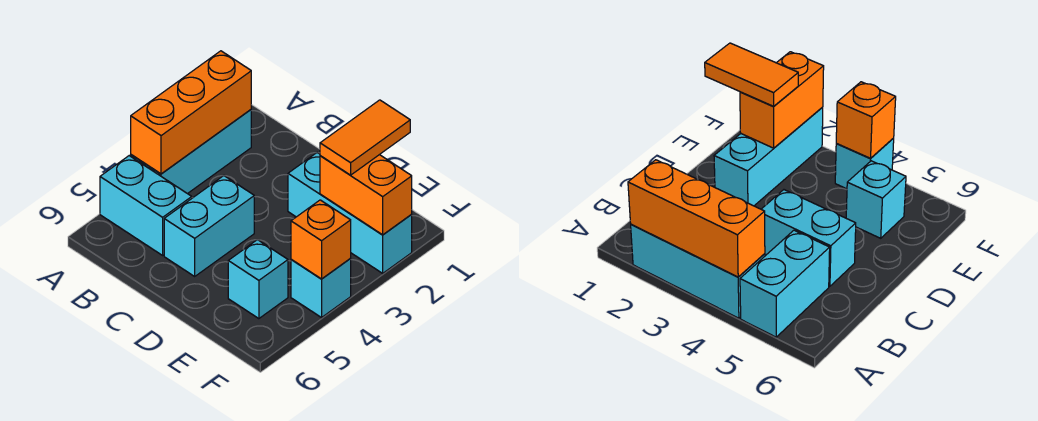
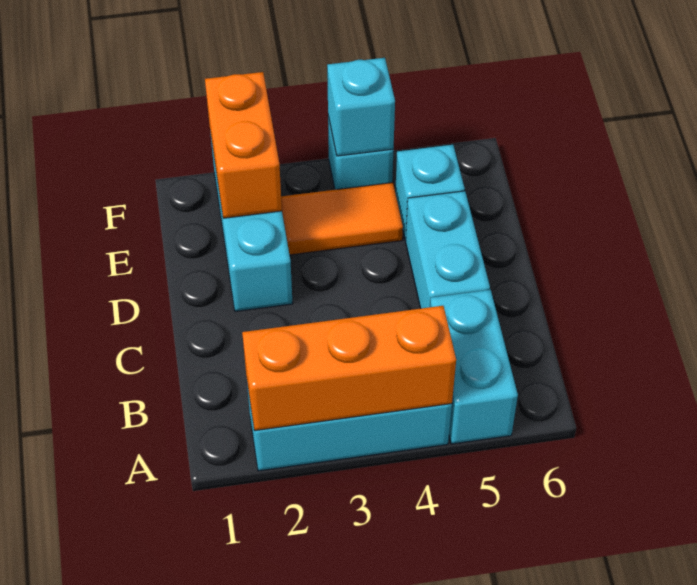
cyan 1x2 brick [164,176,254,276] -> cyan 1x2 brick turned to [406,191,490,308]
orange 1x2 tile [320,100,410,175] -> orange 1x2 tile moved to [281,183,403,255]
orange 1x1 brick [291,200,351,279] -> cyan 1x1 brick [327,58,395,156]

